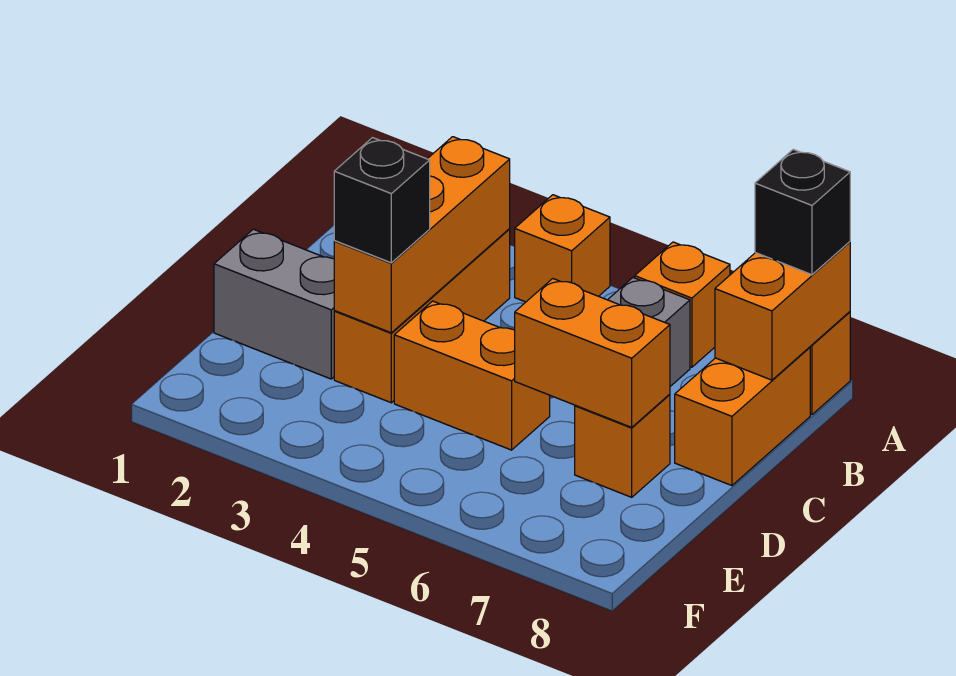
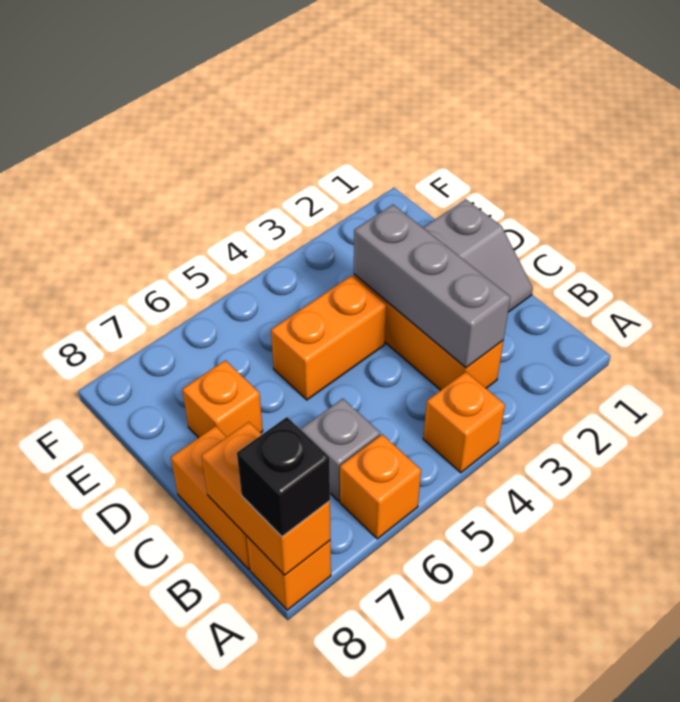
orange 1x3 brick [334,137,510,333] -> grey 1x3 brick [354,205,511,368]
black 1x1 brick [334,138,430,263] -> none
orange 1x2 brick [515,279,670,427] -> none

